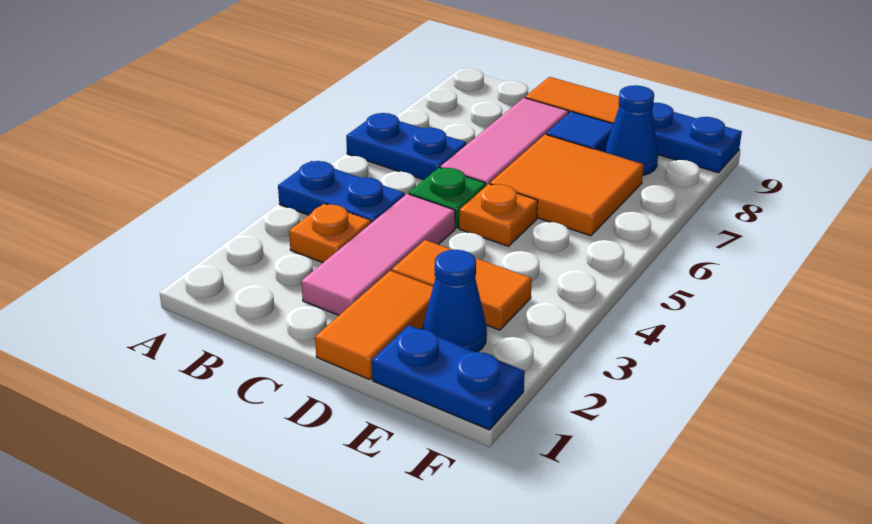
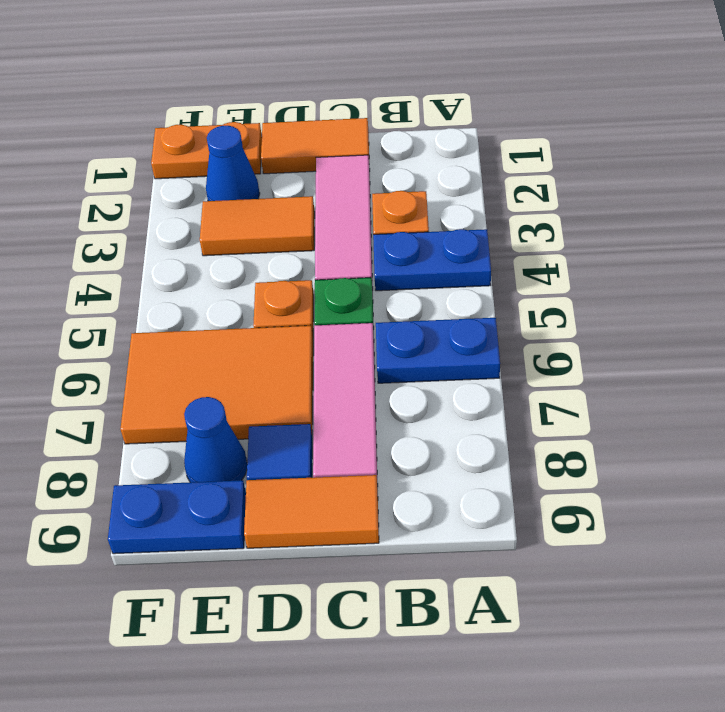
orange 1x2 tile [315,271,433,380] -> orange 1x2 tile turned to [261,118,369,174]
orange 2x2 tile [490,134,644,236] -> orange 2x3 tile [121,326,313,444]
blue 1x2 plate [372,325,525,430] -> orange 1x2 plate [151,122,262,179]

